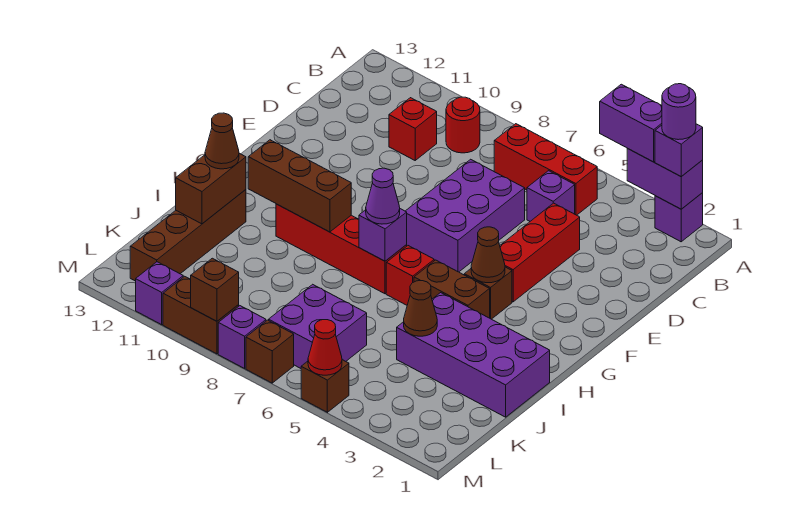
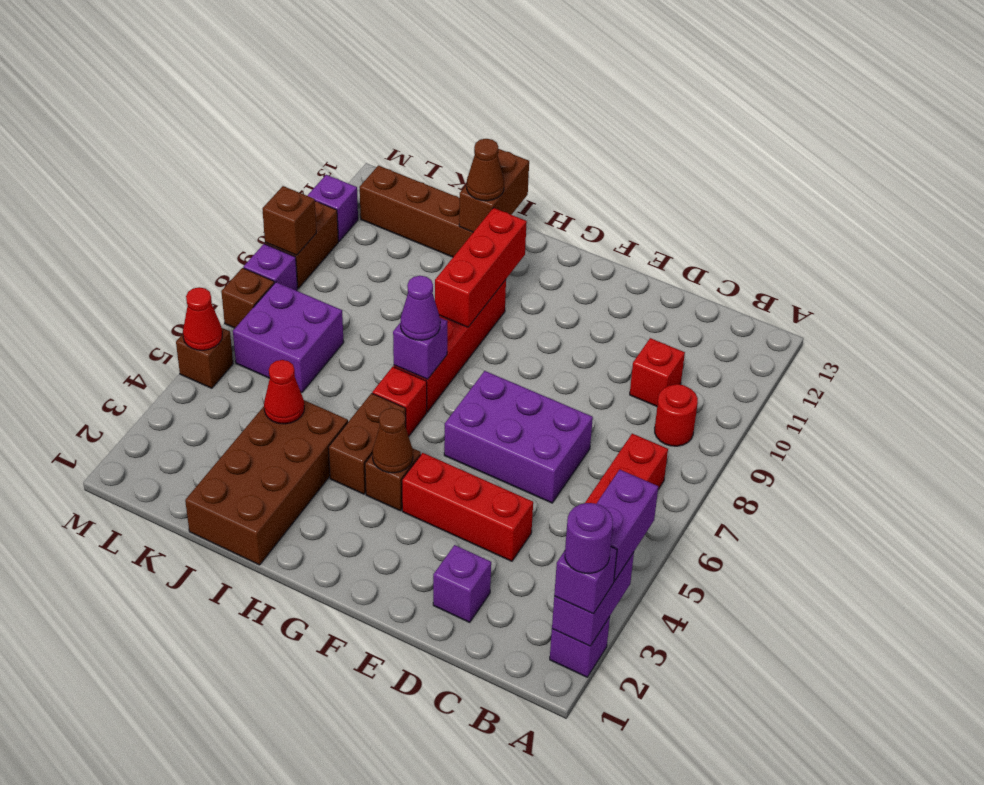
purple 1x1 brick [527,171,575,221] -> purple 1x1 brick moved to [433,545,491,622]
brown 1x3 brick [248,140,351,232] -> red 1x3 brick [435,208,527,327]
purple 2x4 brick [397,293,550,417] -> brown 2x4 brick [185,400,348,565]
brown 1x2 brick [176,153,246,224] -> brown 1x2 brick turned to [459,149,529,232]
brown 1x1 cone [404,281,437,336] -> red 1x1 cone [264,360,304,424]

